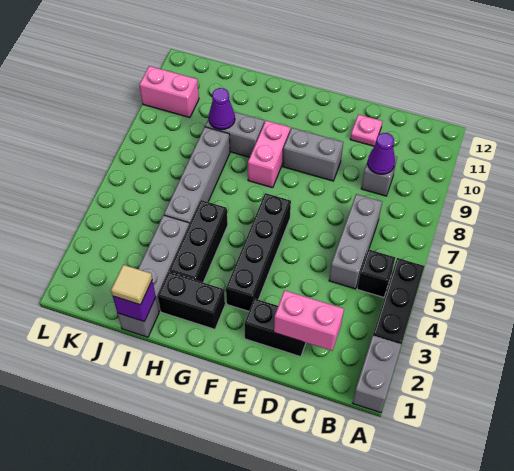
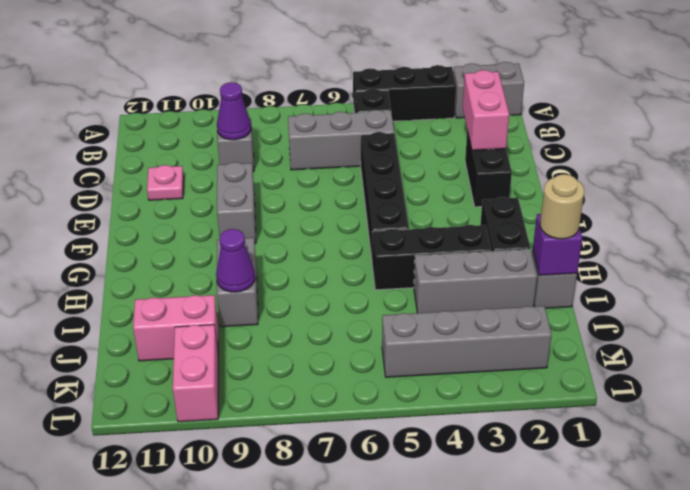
black 1x4 brick [226,193,291,311] -> black 1x4 brick turned to [361,132,409,259]
pink 1x2 brick [248,121,290,188] -> pink 1x2 brick moved to [133,295,218,361]
tan 1x1 tile [111,265,152,305] -> tan 1x1 round brick [540,174,584,239]
grey 1x4 brick [164,127,230,225] -> grey 1x4 brick moved to [382,306,552,377]

